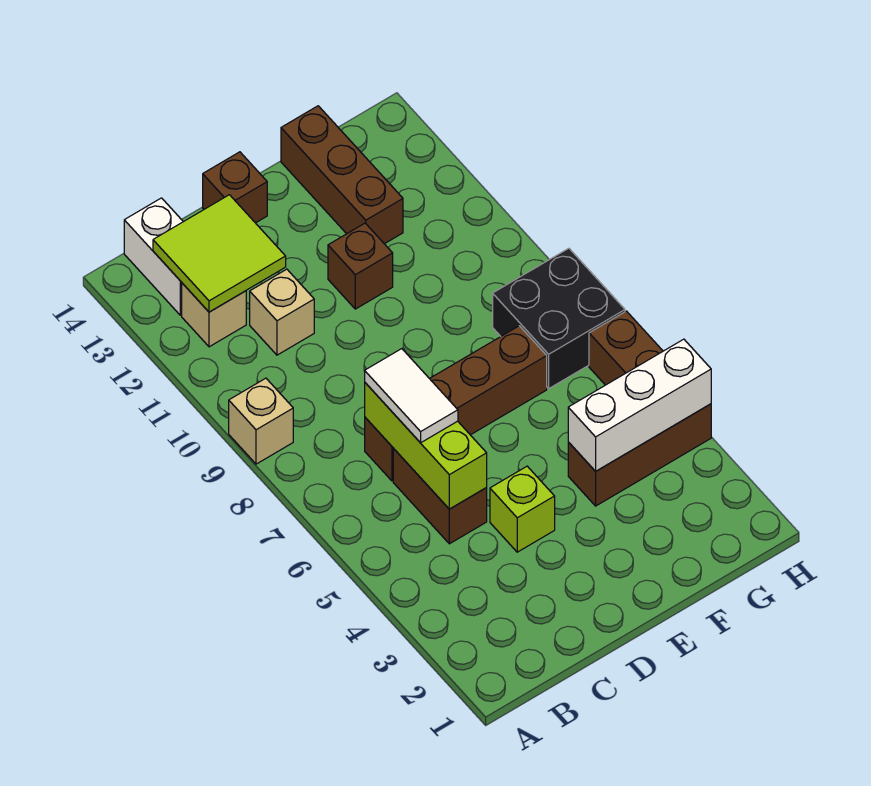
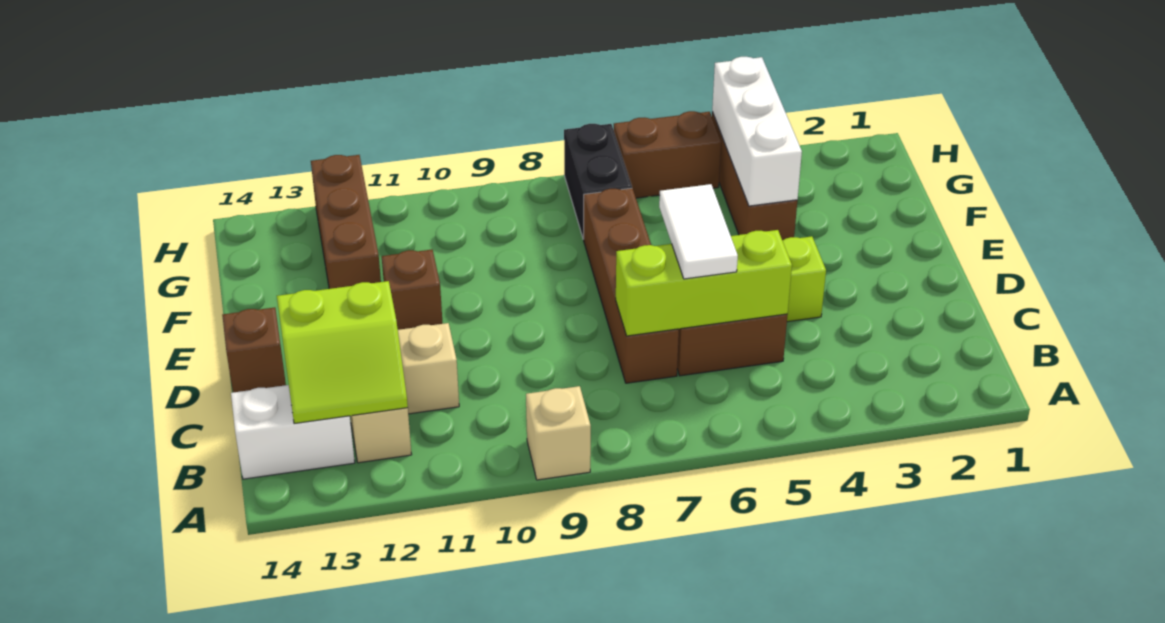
lime 2x2 tile [153,195,286,312] -> lime 2x2 slope [277,281,408,424]
white 1x2 tile [365,349,458,443] -> white 1x2 tile turned to [659,184,738,279]
brown 1x3 brick [281,106,403,244] -> brown 1x3 brick turned to [311,155,381,289]
black 2x2 brick [493,248,625,389] -> black 1x2 brick [564,124,632,239]

